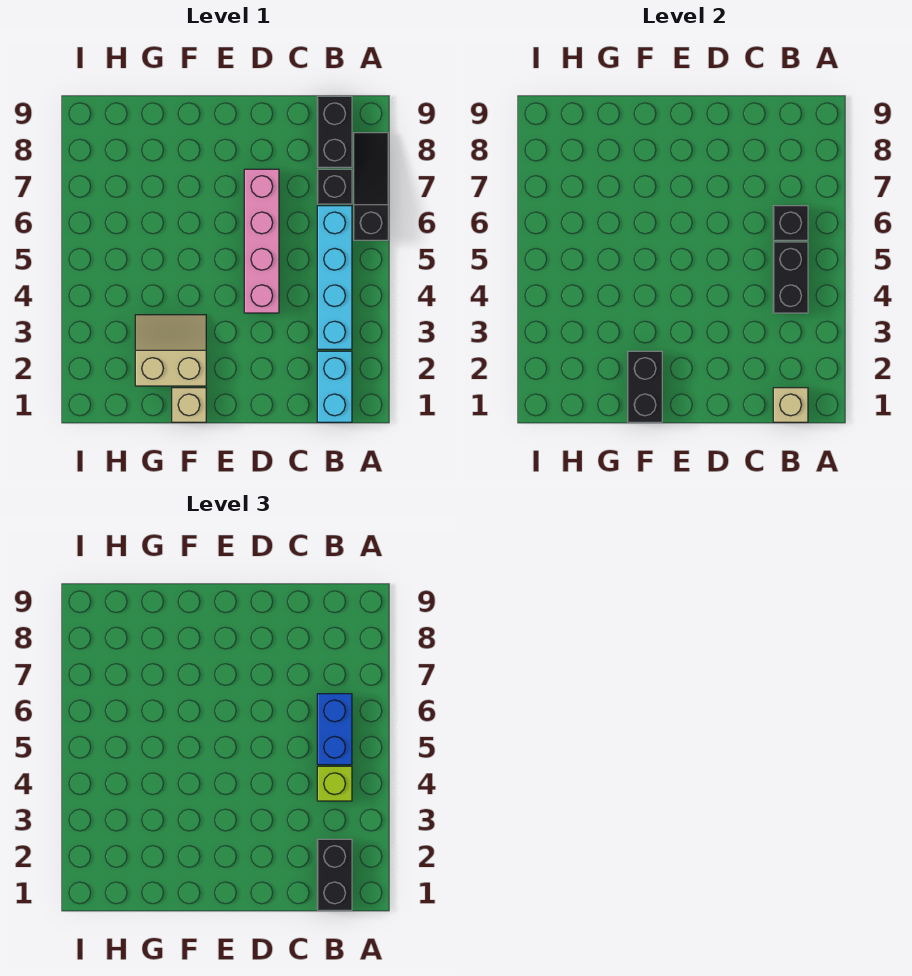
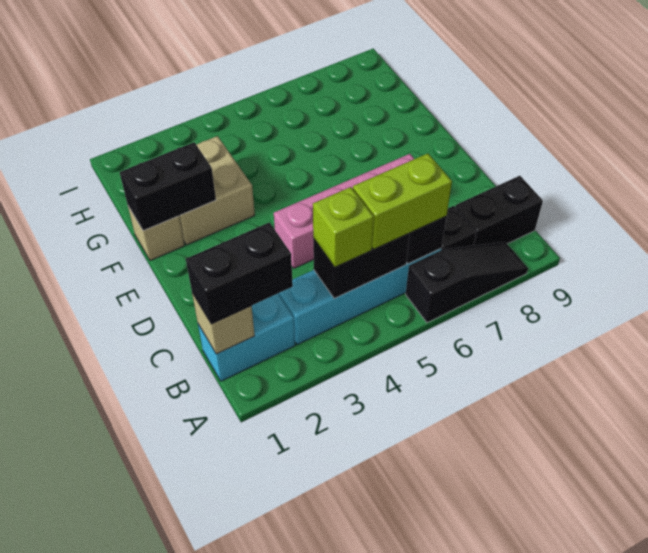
blue 1x2 brick [317,694,352,765] -> lime 1x2 brick [353,154,452,249]
tan 2x2 slope [135,315,206,386] -> tan 2x2 brick [179,136,255,245]

